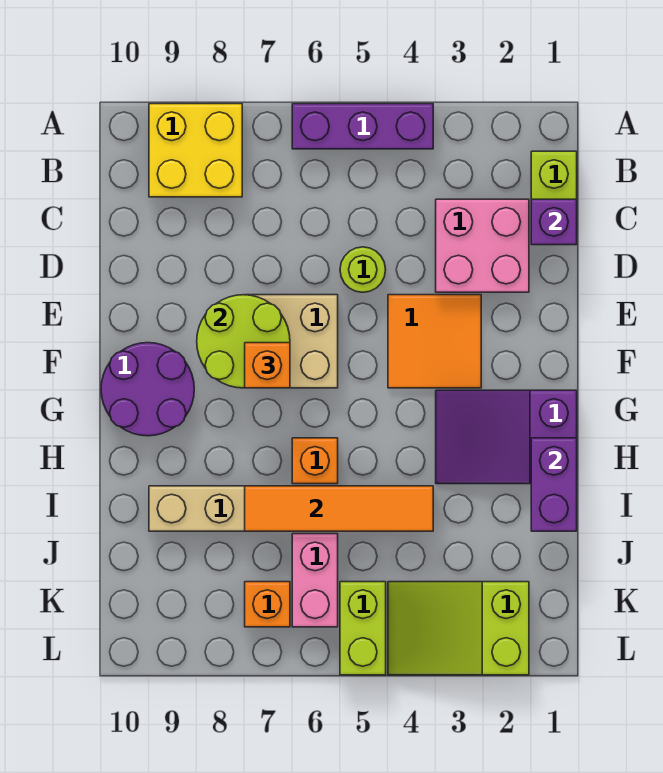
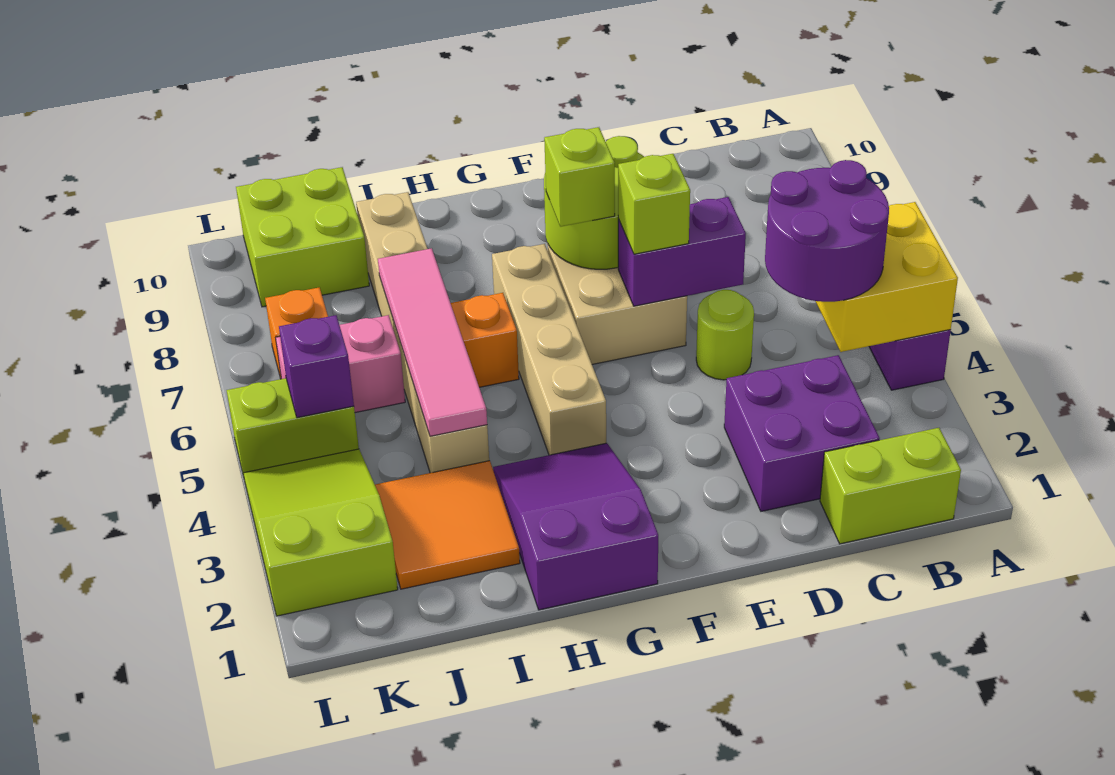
yellow 2x2 brick [149,104,242,197] -> yellow 2x2 brick moved to [815,202,958,352]
purple 1x1 brick [531,199,577,245] -> purple 1x1 brick moved to [279,315,354,418]
pink 2x2 brick [436,199,529,292] -> purple 2x2 brick [724,355,880,511]
orange 2x2 tile [388,295,481,388] -> orange 2x2 tile moved to [375,461,520,589]
none -> lime 1x1 brick [618,154,690,254]
orange 1x1 brick [245,343,290,388] -> lime 1x1 brick [544,127,615,227]
purple 2x2 round brick [101,343,194,436] -> purple 2x2 round brick moved to [765,160,889,302]
none -> tan 1x4 brick [492,244,606,455]
purple 1x2 brick [531,438,577,531] -> purple 1x2 brick moved to [618,197,746,306]
orange 1x4 tile [245,486,433,531] -> pink 1x4 tile [378,248,487,436]
none -> lime 2x2 brick [236,167,369,307]

